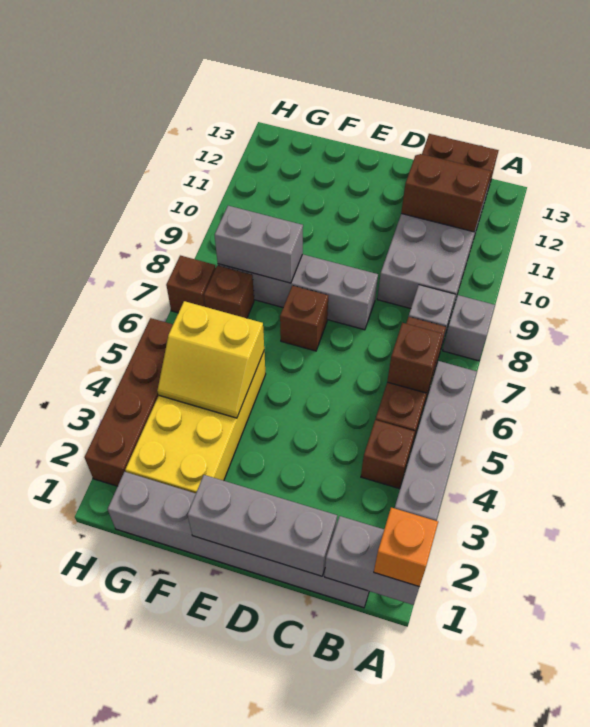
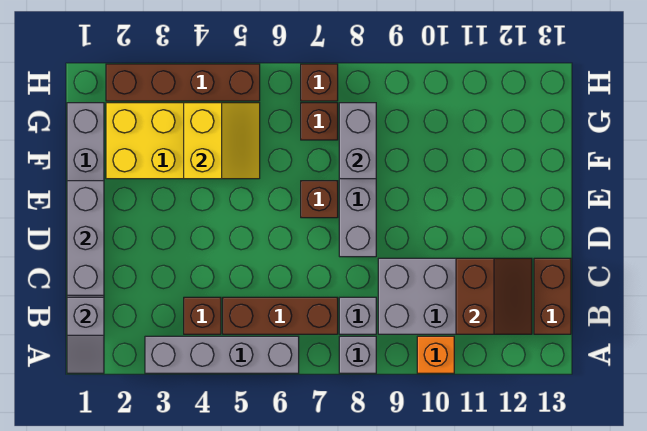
grey 1x2 brick [325,516,419,605] -> grey 1x2 slope [67,297,104,373]
orange 1x1 brick [374,508,438,587] -> orange 1x1 brick moved to [417,336,454,373]
brown 1x1 brick [387,323,442,393] -> none
yellow 2x2 slope [157,301,264,418] -> yellow 2x2 slope turned to [184,103,260,179]

